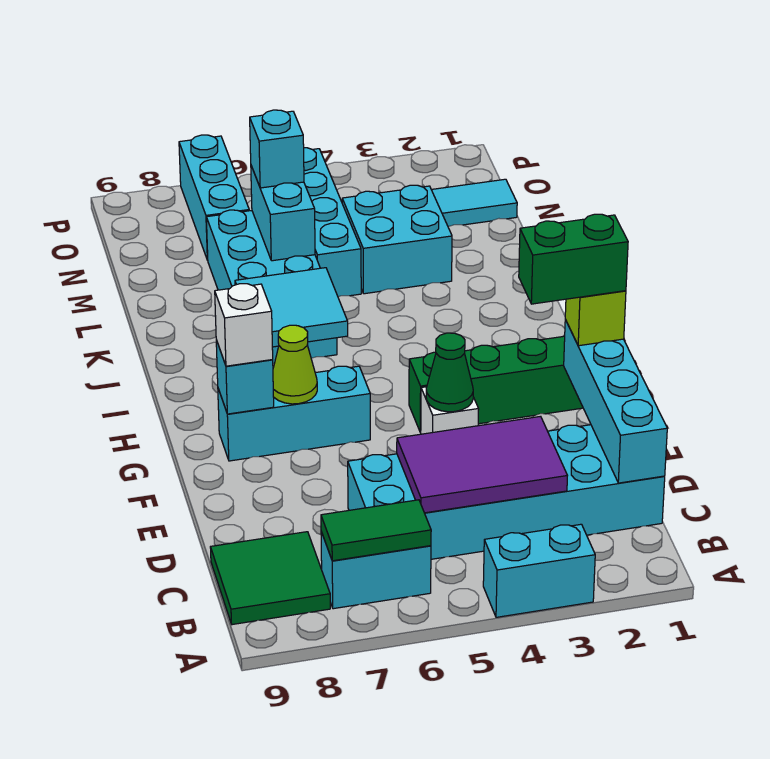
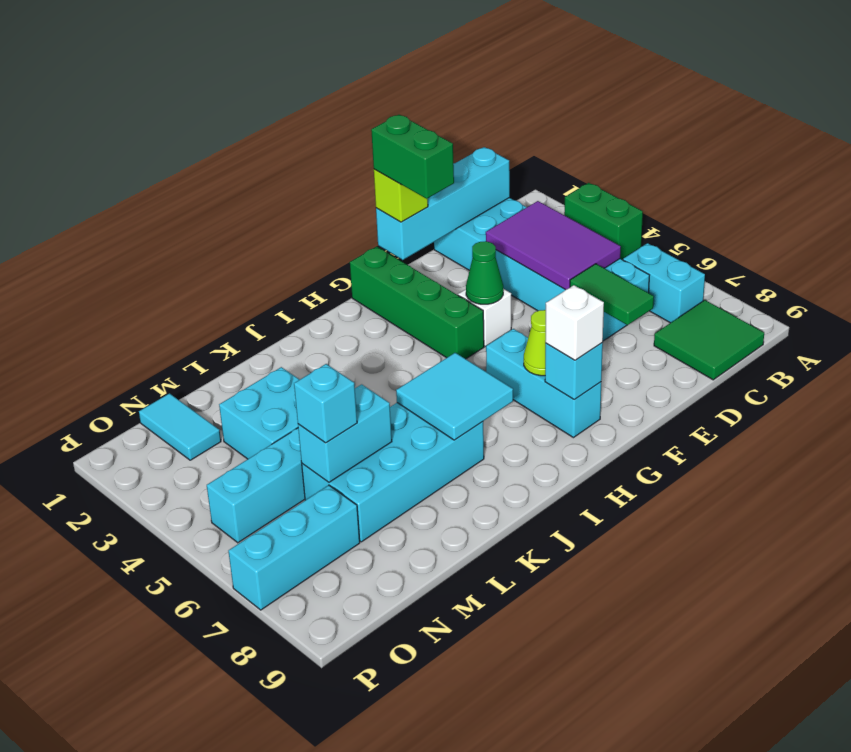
cyan 1x2 brick [483,524,595,617] -> green 1x2 brick [564,183,643,259]
green 1x2 tile [321,500,431,561] -> green 1x2 tile moved to [570,264,654,325]

